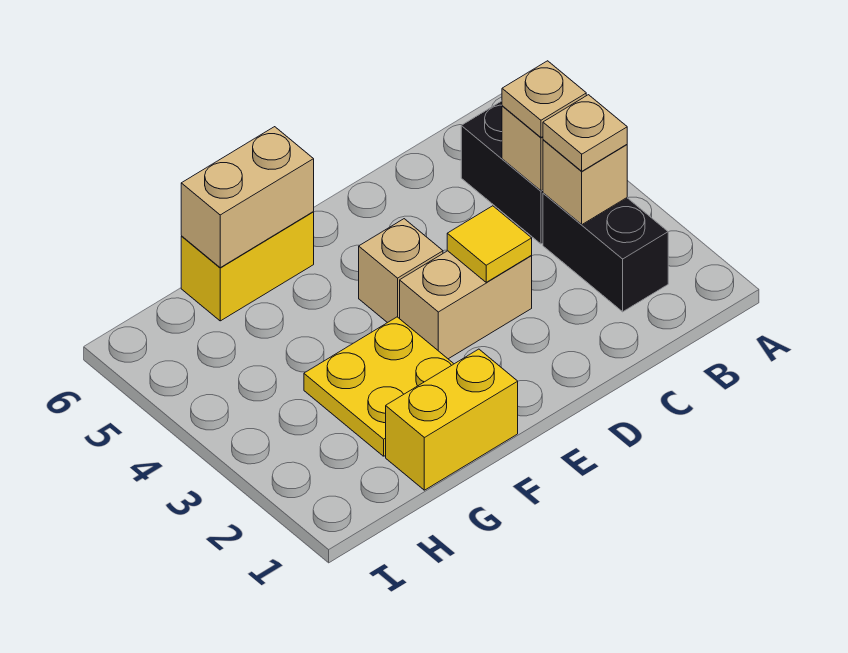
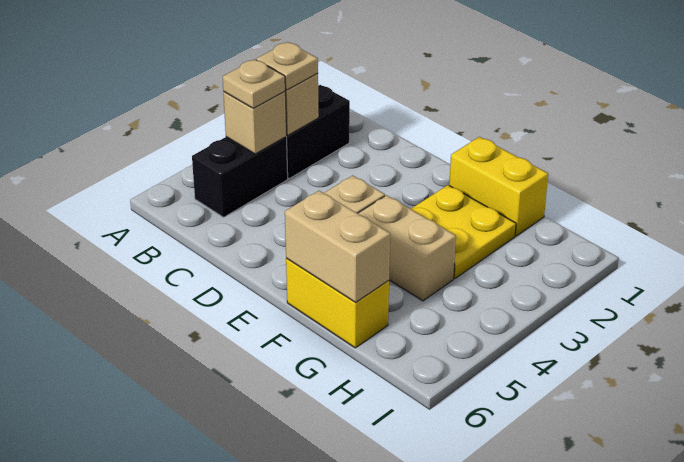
tan 1x2 brick [400,251,532,359] -> tan 1x2 brick moved to [358,195,456,301]
yellow 1x1 tile [447,206,532,282] -> none

